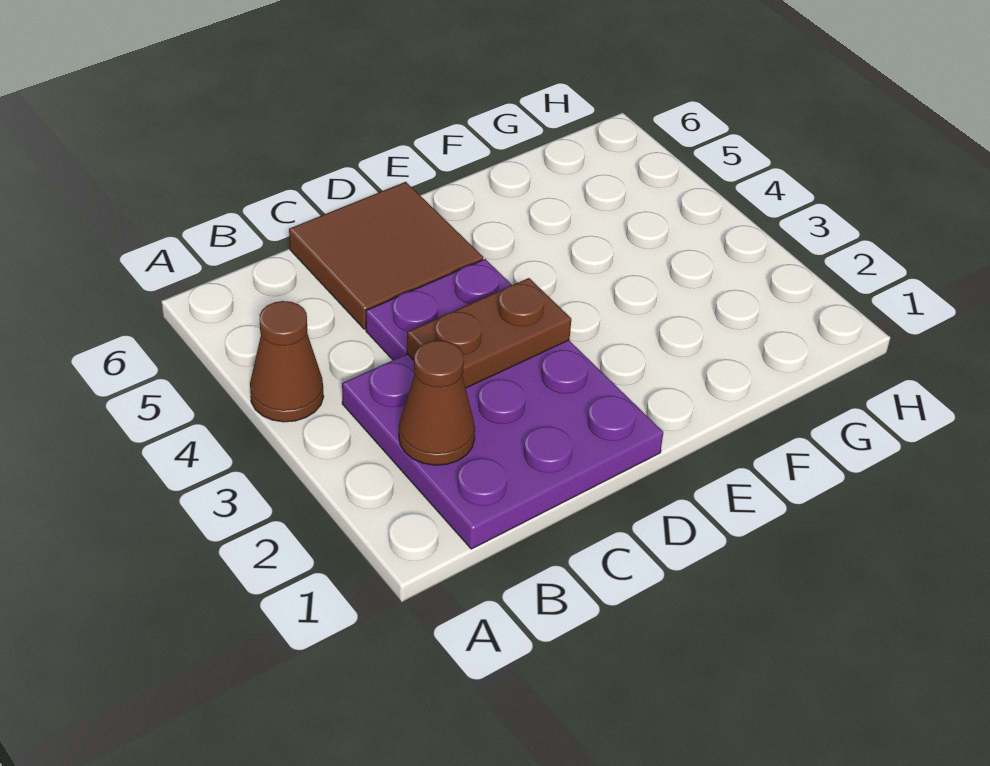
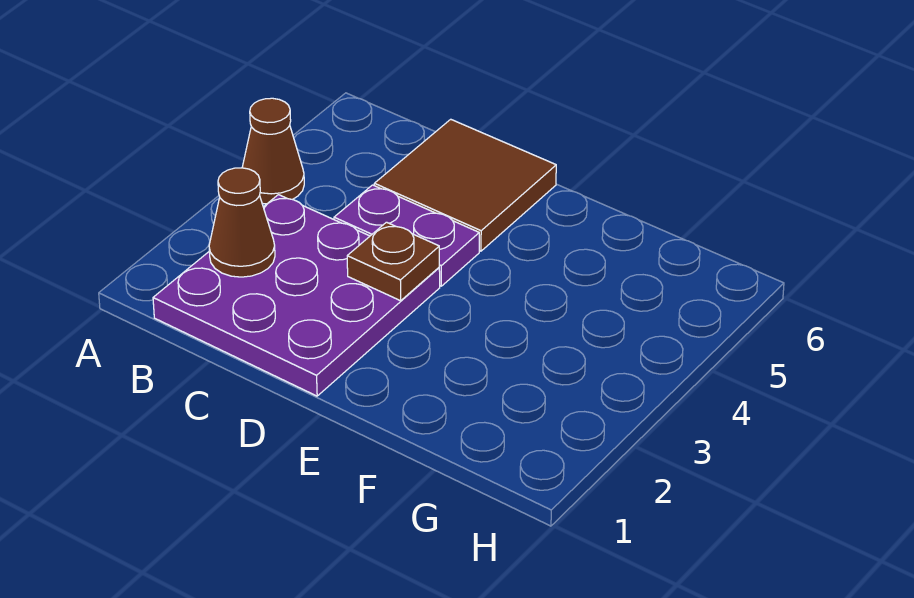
brown 1x2 plate [407,278,571,388] -> brown 1x1 plate [347,222,439,301]

